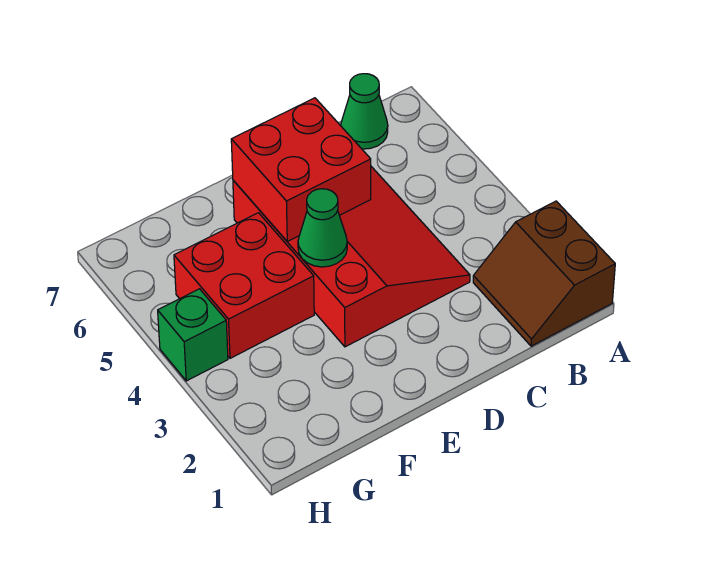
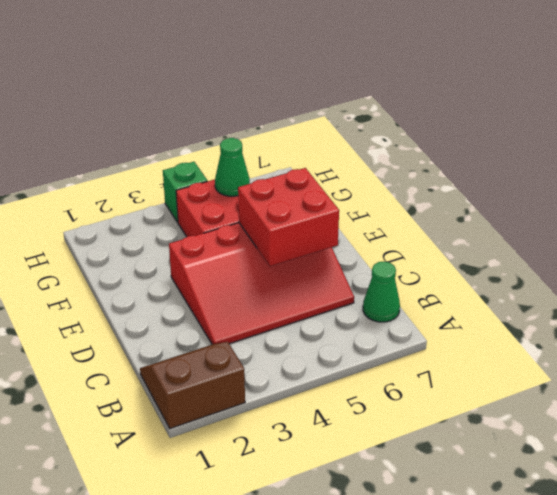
green 1x1 cone [298,189,347,267] -> green 1x1 cone moved to [215,138,250,196]

